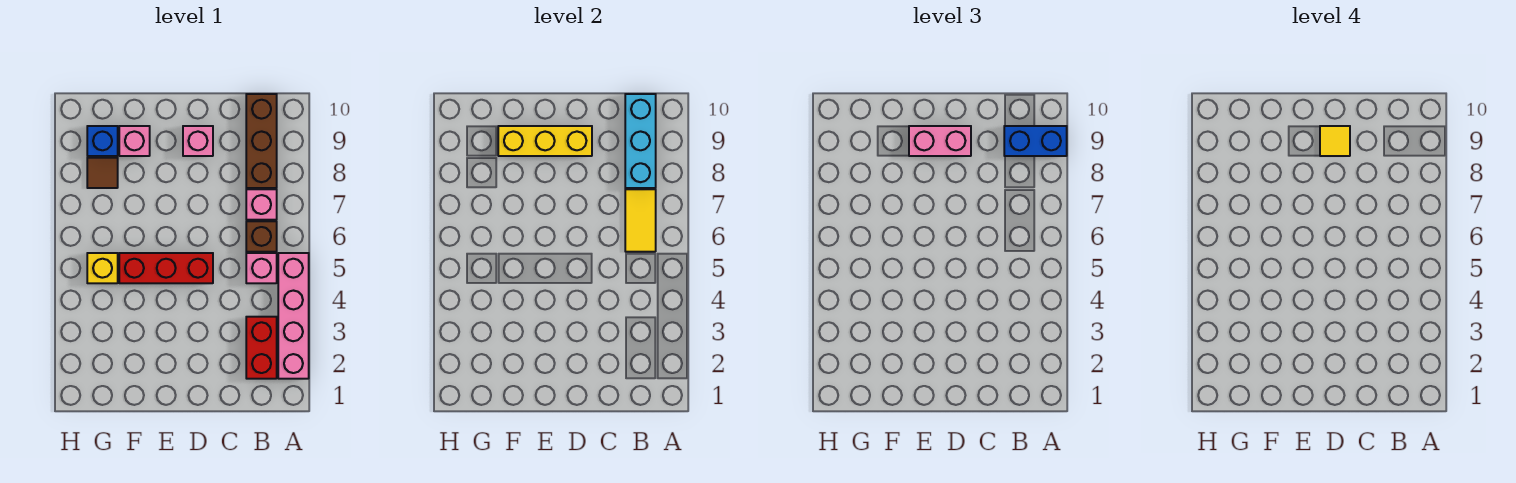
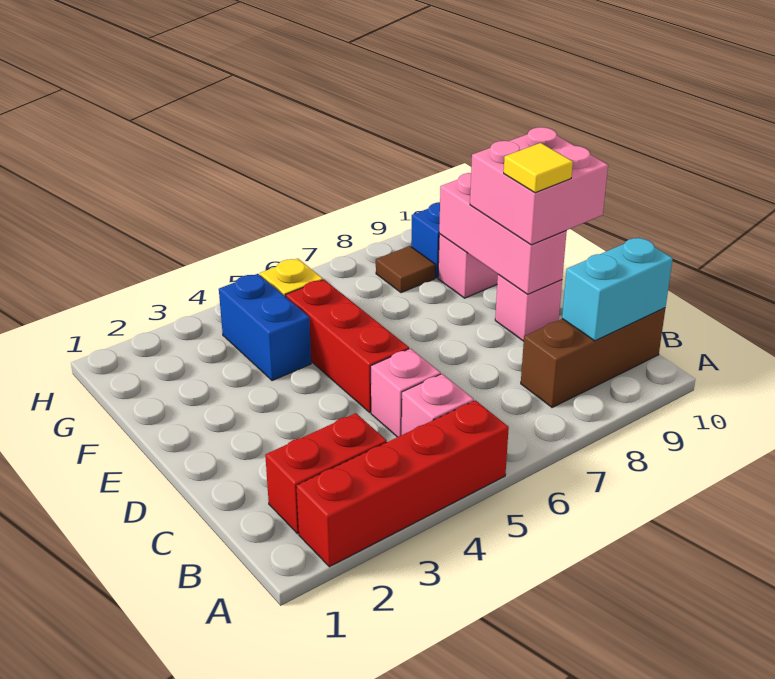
pink 1x4 brick [278,253,309,379] -> red 1x4 brick [296,400,509,567]
blue 1x2 brick [1004,126,1067,156] -> blue 1x2 brick moved to [219,274,311,381]
brown 1x1 brick [246,221,277,252] -> none
yellow 1x2 tile [625,189,656,252] -> none
pink 1x1 brick [246,189,277,220] -> pink 1x1 brick moved to [371,348,441,437]
cyan 1x3 brick [625,94,656,188] -> cyan 1x2 brick [562,238,673,341]
yellow 1x3 brick [498,126,592,156] -> pink 1x3 brick [439,173,567,294]
pink 1x2 brick [909,126,971,156] -> pink 2x2 brick [470,127,608,245]

